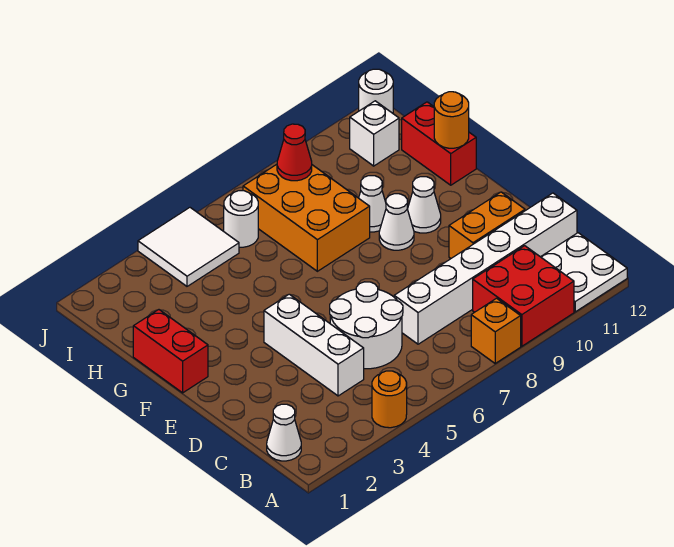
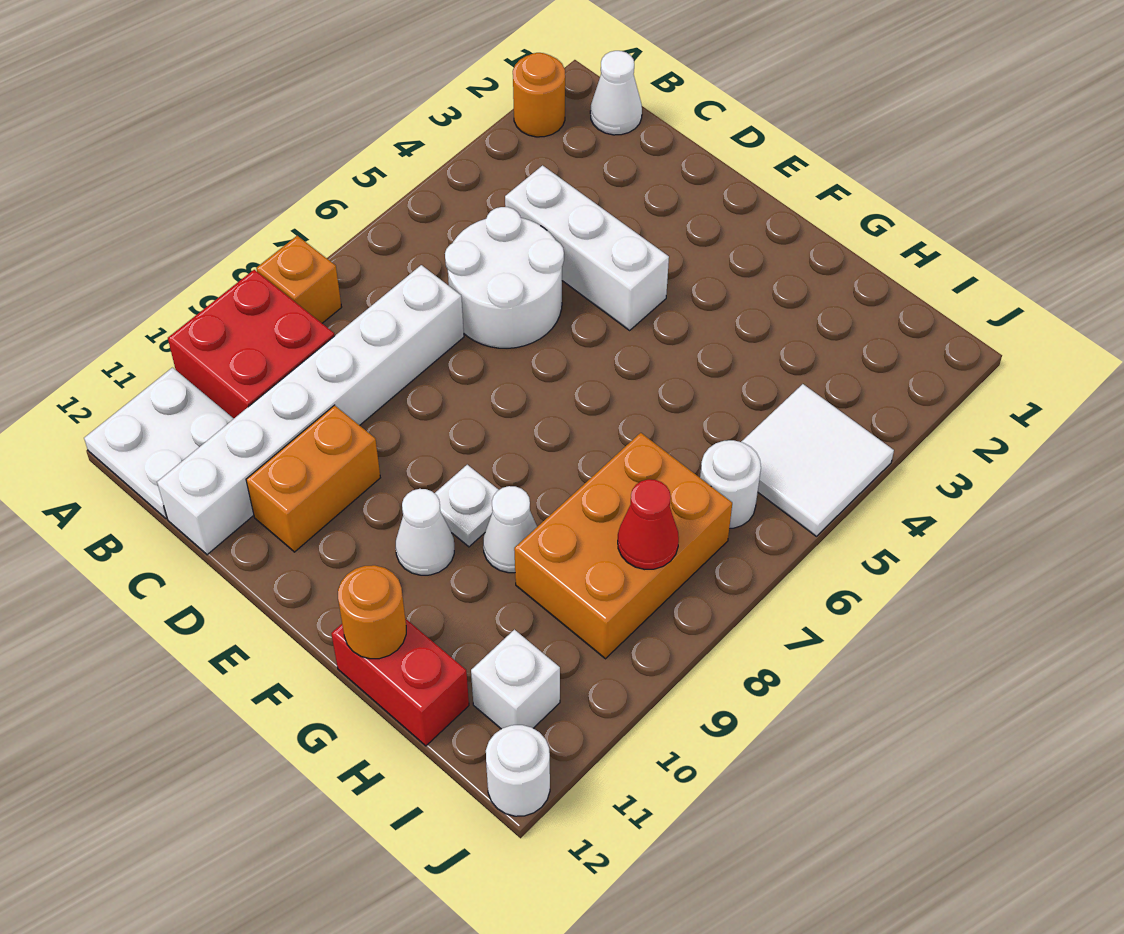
orange 1x1 round brick [372,371,407,428] -> orange 1x1 round brick moved to [513,53,565,137]
red 1x2 brick [133,310,208,393] -> none
white 1x1 cone [379,194,414,250] -> white 1x1 plate [435,465,498,547]
orange 2x3 brick [243,164,370,271] -> orange 2x3 brick turned to [514,433,732,659]

